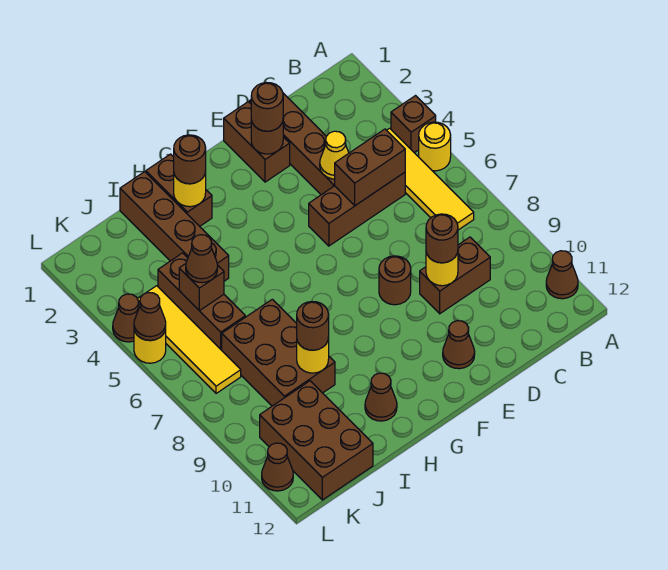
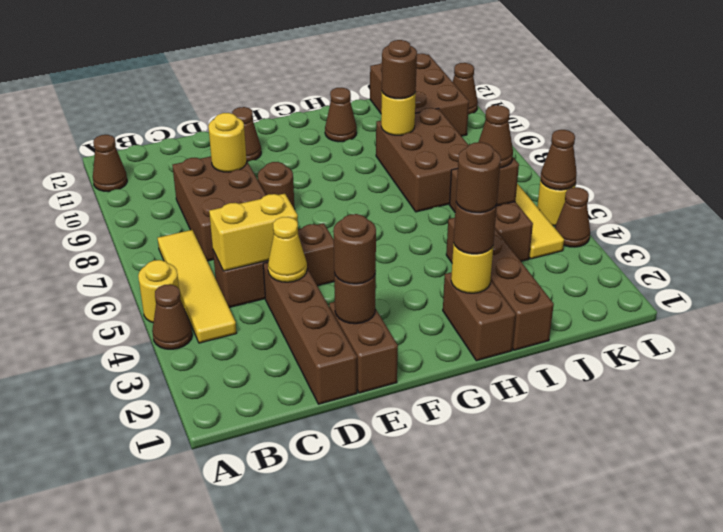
brown 1x1 brick [391,96,436,153] -> brown 1x1 cone [152,284,192,349]
brown 1x2 brick [335,129,405,206] -> yellow 1x2 brick [209,194,298,271]
brown 1x2 brick [420,237,490,314] -> brown 2x3 brick [172,156,266,261]
brown 1x1 round brick [426,214,458,263] -> brown 1x1 round brick moved to [456,142,501,213]

